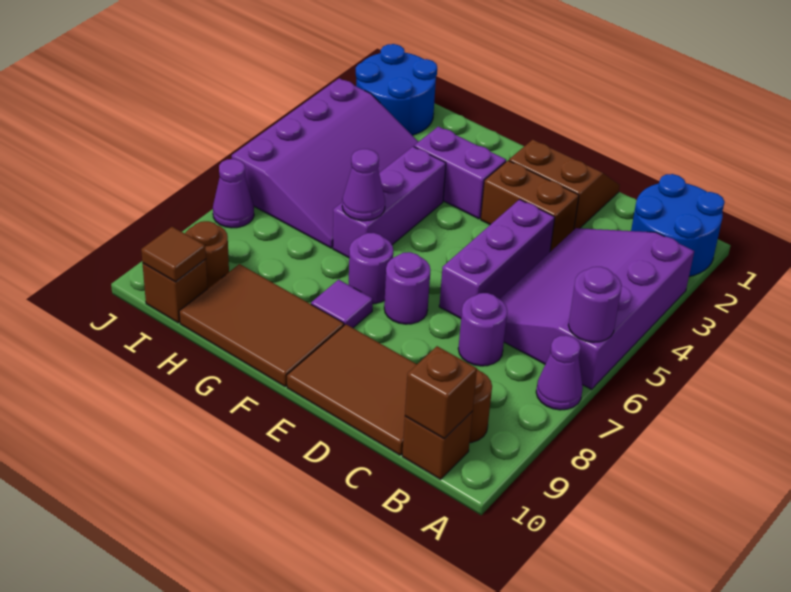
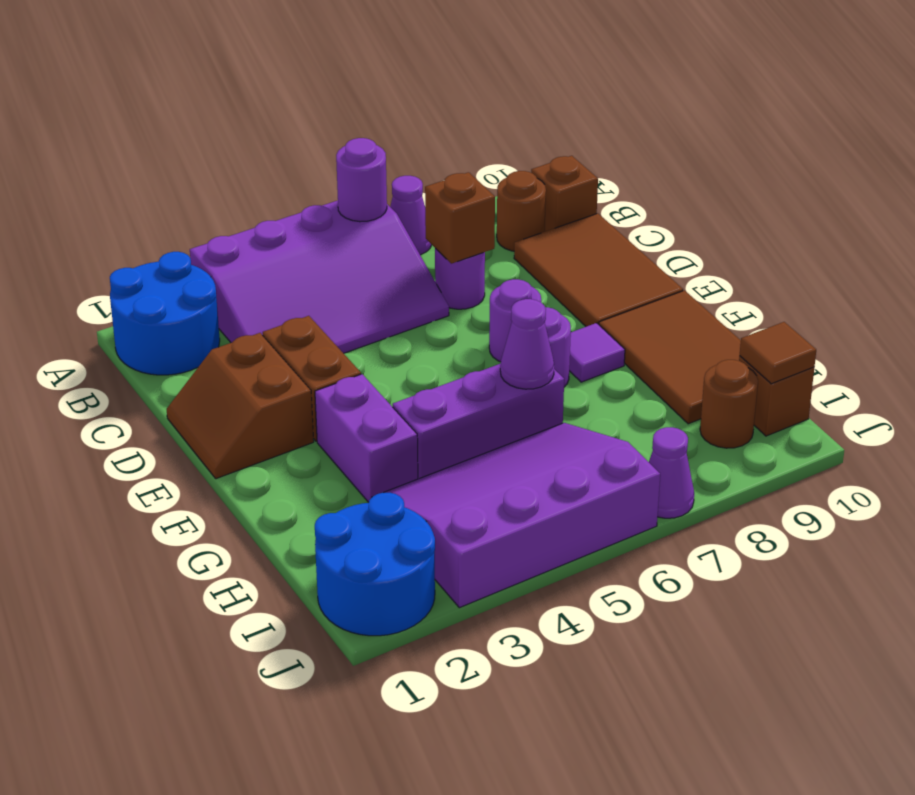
brown 1x1 brick [405,346,477,439] -> brown 1x1 brick moved to [425,172,495,264]
purple 1x3 brick [439,199,555,318] -> none

